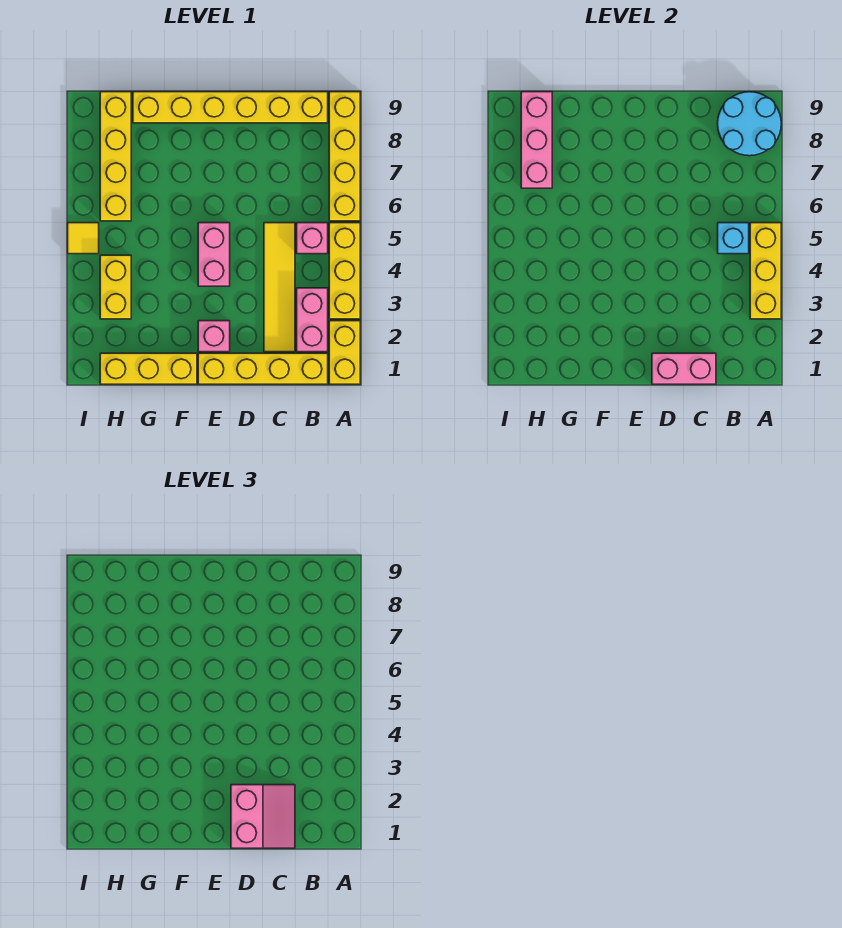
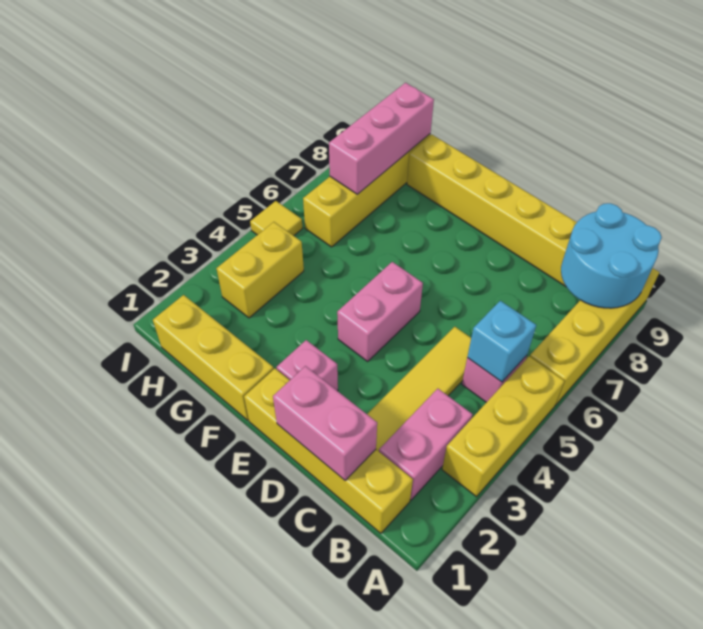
yellow 1x2 brick [329,321,360,384] -> none
yellow 1x3 brick [750,223,781,319] -> none
pink 2x2 slope [231,785,295,848] -> none

